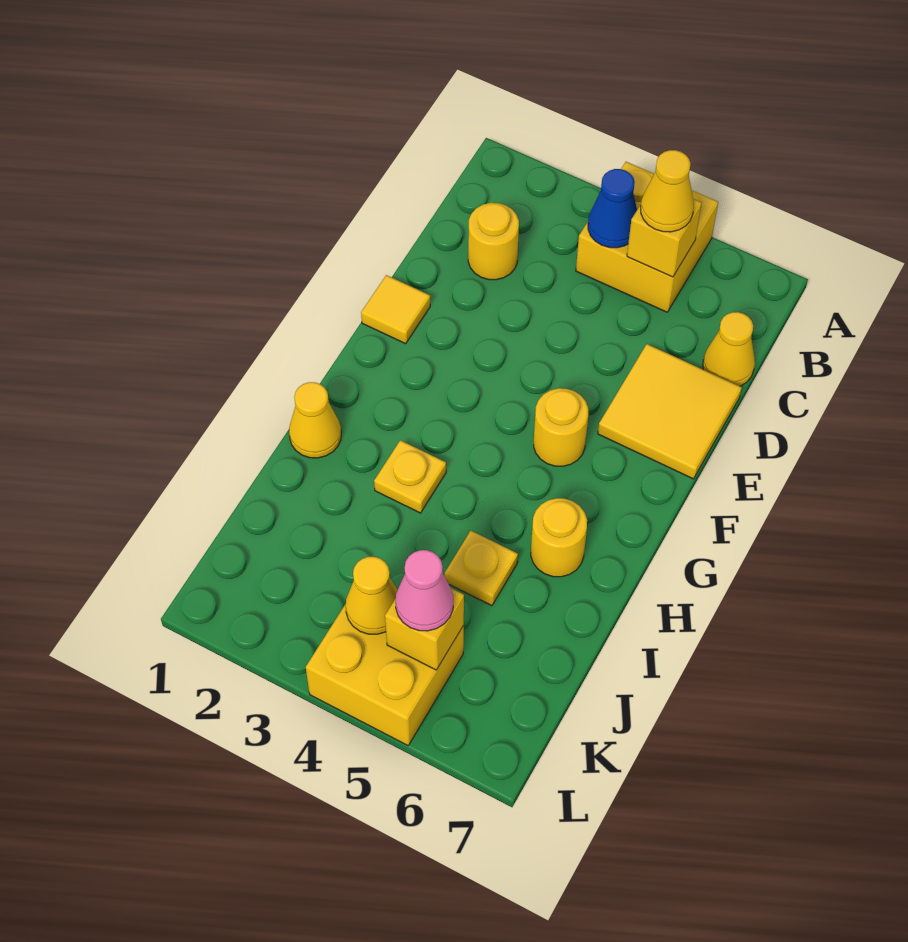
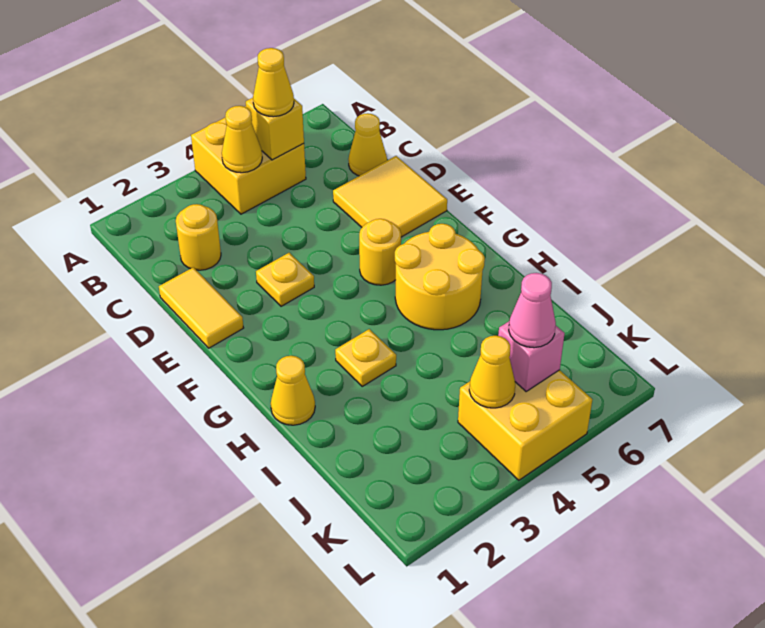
blue 1x1 cone [588,169,637,248] -> yellow 1x1 cone [222,106,262,173]
yellow 1x1 tile [361,275,430,344] -> yellow 1x2 tile [159,267,243,348]
yellow 1x1 round brick [531,498,587,577] -> yellow 2x2 round brick [395,224,485,330]
yellow 1x1 plate [445,531,518,606] -> yellow 1x1 plate moved to [256,253,314,306]
yellow 1x1 brick [385,588,464,670] -> pink 1x1 brick [498,321,565,391]

